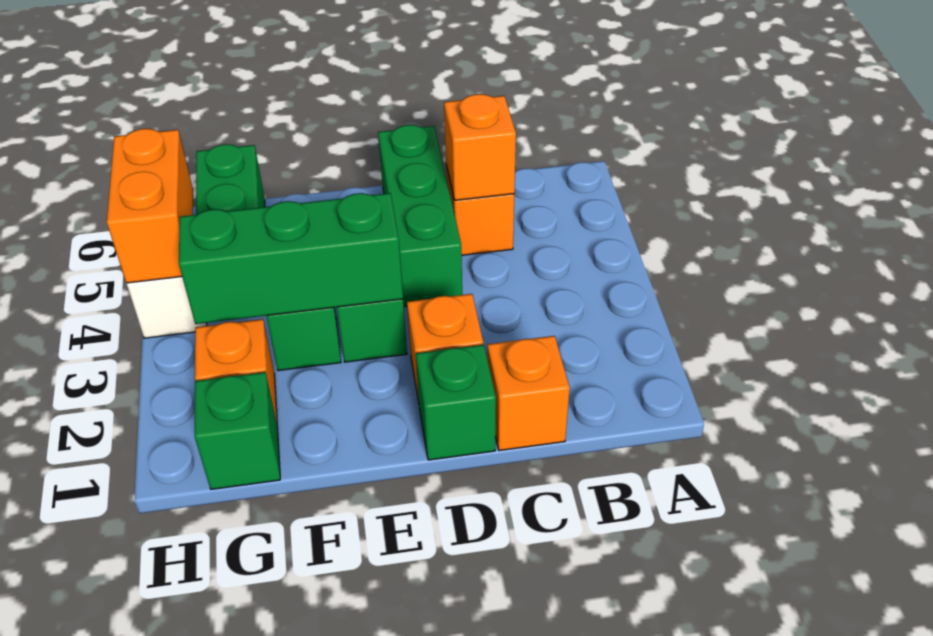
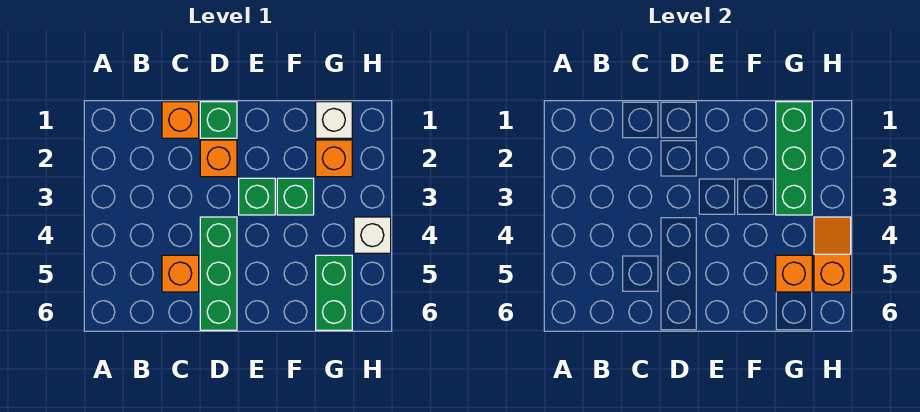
orange 1x1 brick [444,94,516,200] -> orange 1x1 brick moved to [776,255,812,292]
green 1x3 brick [179,193,403,324] -> green 1x3 brick turned to [776,102,812,215]
green 1x1 brick [195,372,280,489] -> white 1x1 brick [316,102,352,138]
orange 1x2 brick [107,129,193,283] -> orange 1x2 slope [814,217,851,292]

